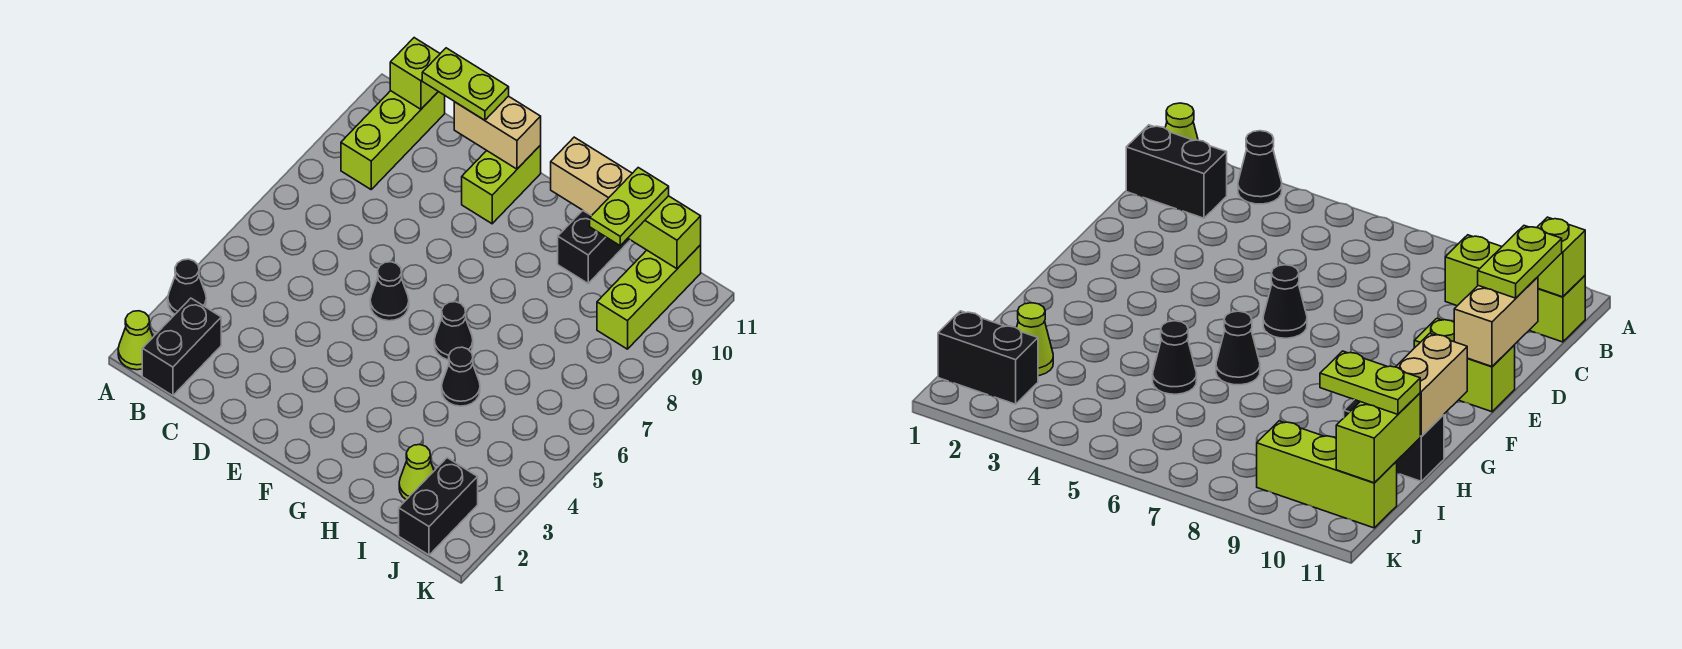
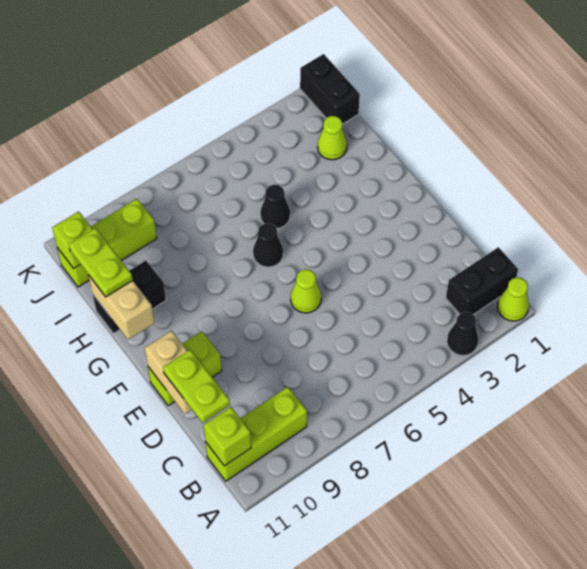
black 1x1 cone [370,262,409,321] -> lime 1x1 cone [291,269,321,313]
lime 1x2 plate [590,168,669,245] -> lime 1x2 plate turned to [69,228,133,297]
lime 1x2 brick [628,196,701,269] -> lime 1x1 brick [52,211,92,268]
black 1x2 brick [399,458,478,555] -> black 1x2 brick turned to [300,54,360,124]

